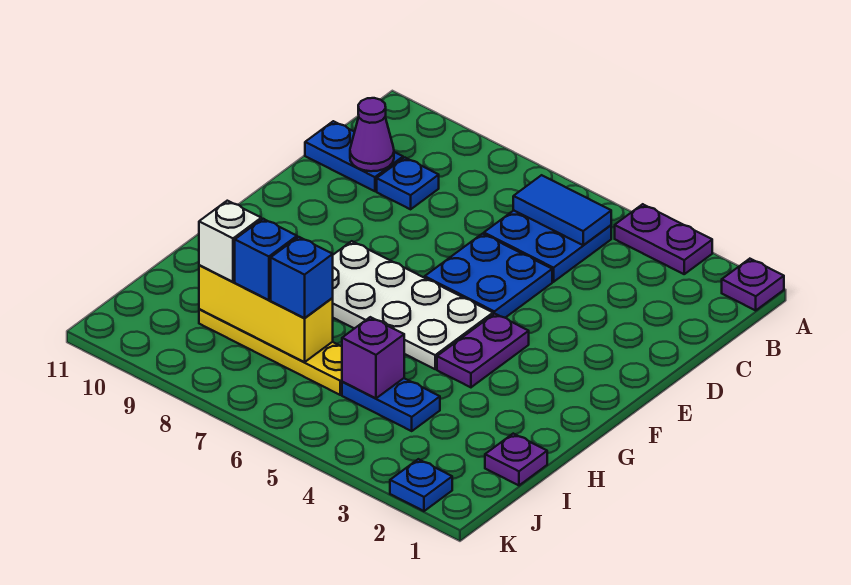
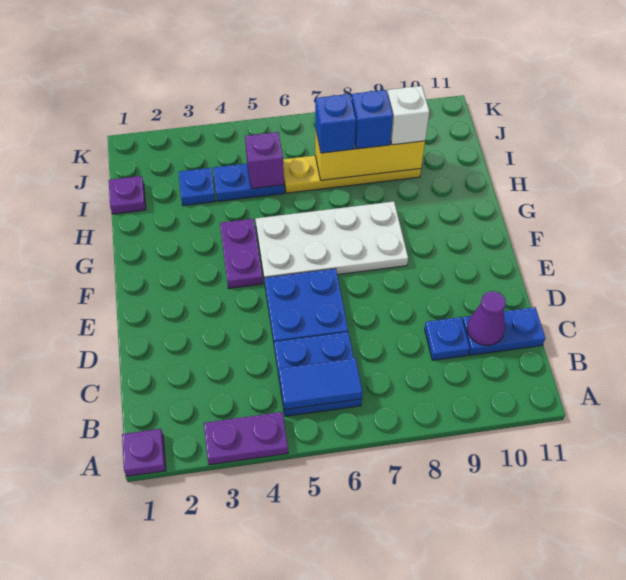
blue 1x1 plate [390,459,452,511] -> blue 1x1 plate moved to [178,168,215,206]

